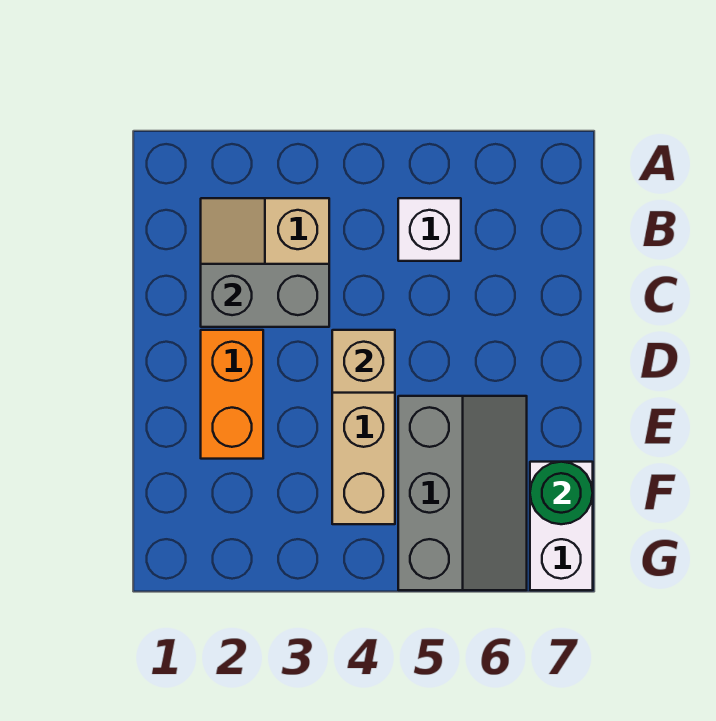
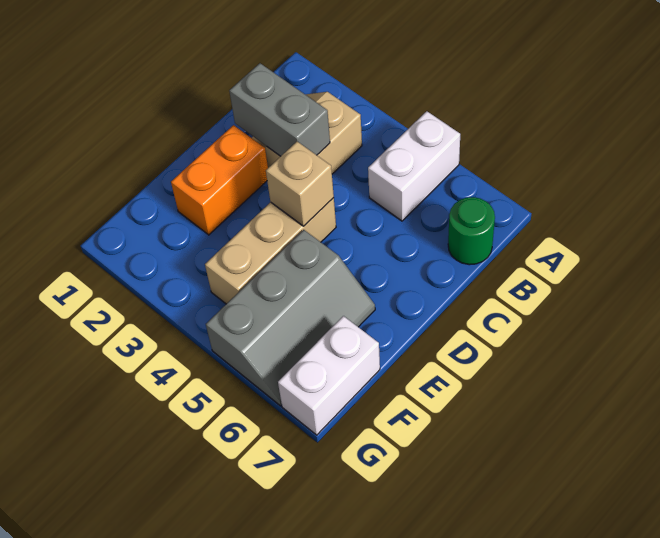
white 1x1 brick [398,198,461,261] -> white 1x2 brick [368,111,460,221]
green 1x1 round brick [530,462,593,524] -> green 1x1 round brick moved to [448,197,495,265]

